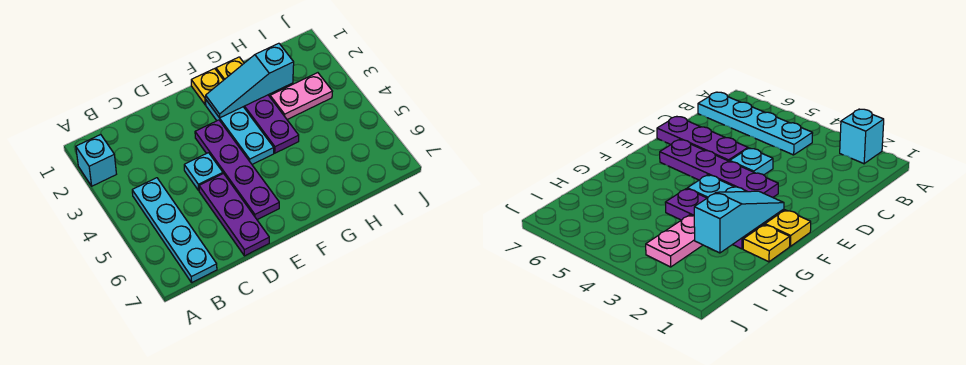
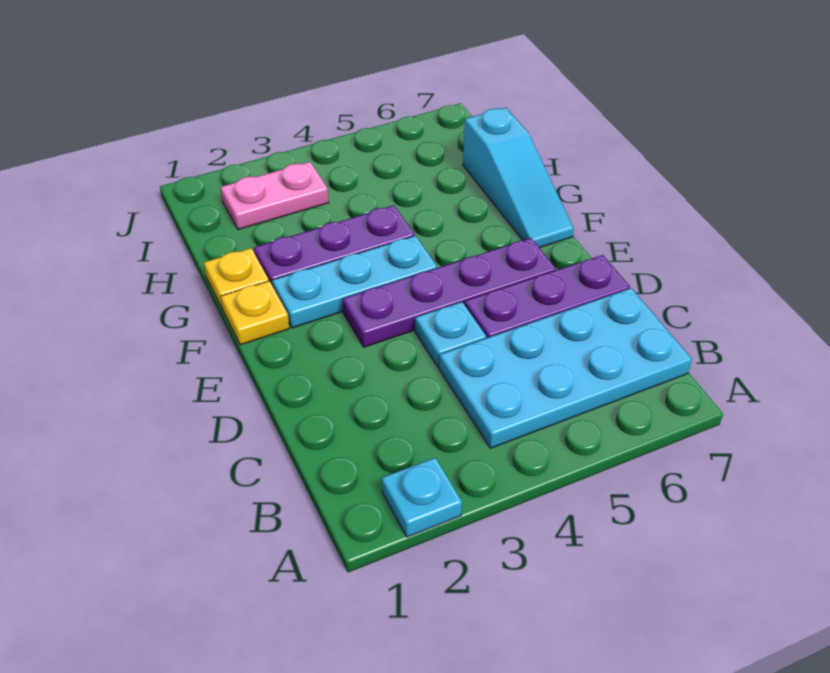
cyan 1x1 brick [76,134,116,186] -> cyan 1x1 plate [382,458,462,537]
cyan 1x4 plate [132,178,217,282] -> cyan 2x4 plate [439,288,692,448]
cyan 1x3 slope [206,43,294,118] -> cyan 1x3 slope moved to [463,108,574,248]
pink 1x2 plate [270,73,333,119] -> pink 1x2 plate turned to [220,162,329,230]

